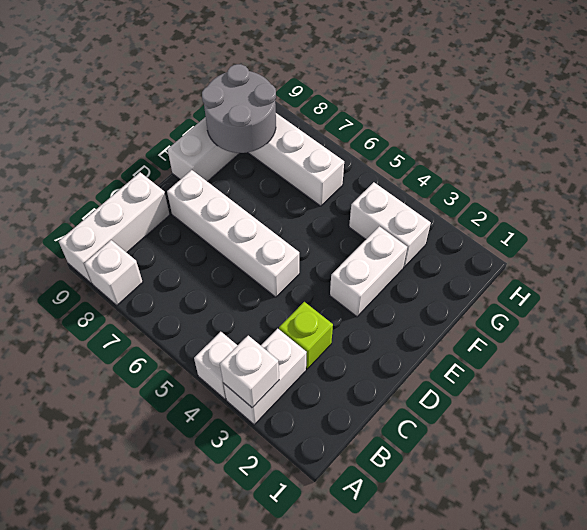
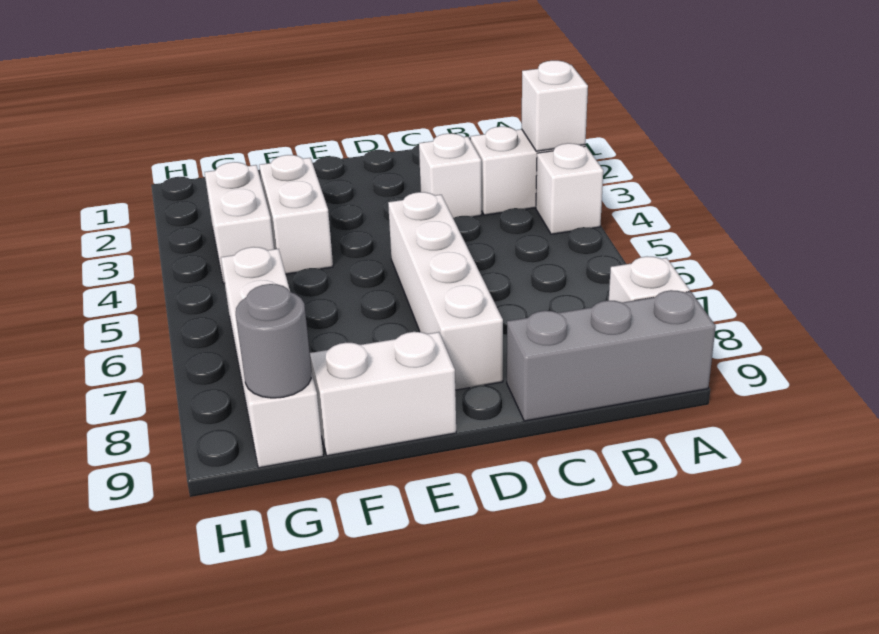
white 1x3 brick [59,172,170,283] -> grey 1x3 brick [507,290,716,421]
lime 1x1 brick [279,302,333,369] -> white 1x1 brick [419,134,482,218]
white 1x2 brick [330,226,407,317] -> white 1x2 brick turned to [259,155,333,274]
grey 2x2 round brick [202,64,276,153] -> grey 1x1 round brick [236,284,311,398]

